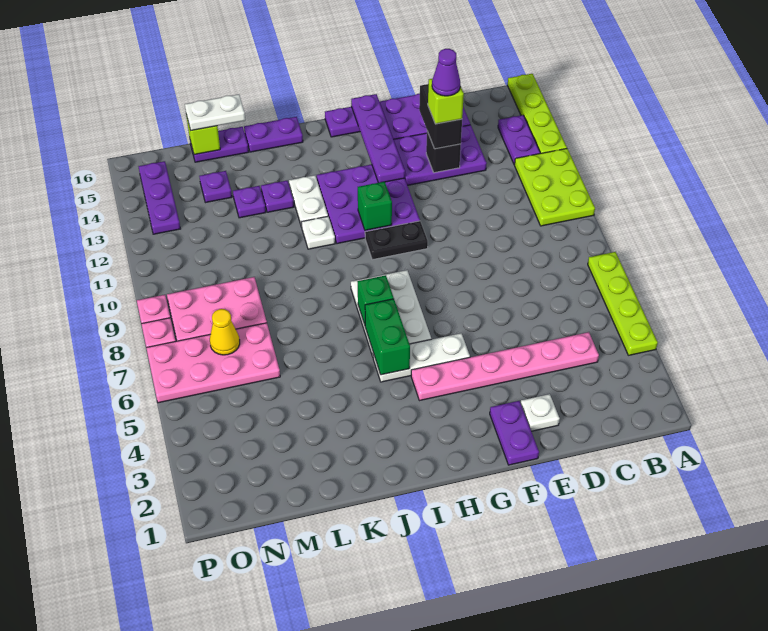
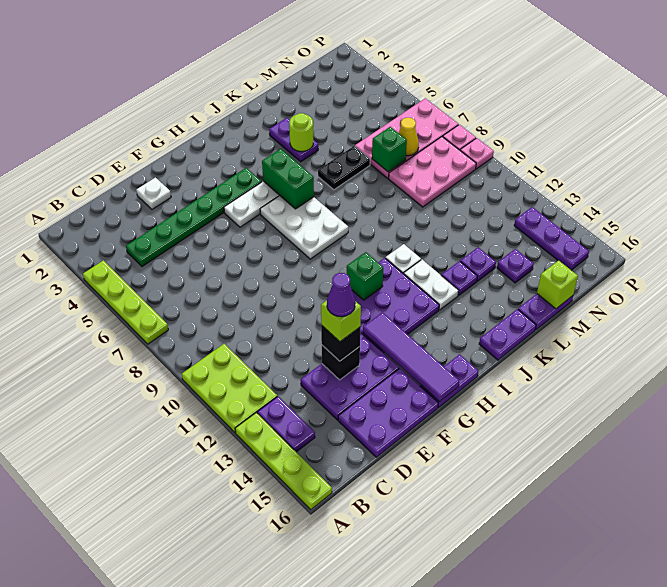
pink 1x6 plate [411,332,599,401] -> green 1x6 plate [126,168,262,266]
black 1x2 brick [419,84,462,149] -> black 1x1 brick [321,325,361,361]
purple 1x2 plate [490,401,539,465] -> purple 1x2 plate moved to [269,118,318,162]
black 1x2 plate [365,221,428,260] -> black 1x2 plate moved to [318,146,370,190]
purple 1x4 plate [351,94,405,183] -> purple 1x4 tile [363,312,459,402]
green 1x1 brick [357,275,394,325] -> green 1x1 brick moved to [372,127,407,172]
none -> lime 1x1 round brick [289,113,313,152]
white 1x2 plate [185,94,245,130] -> none

